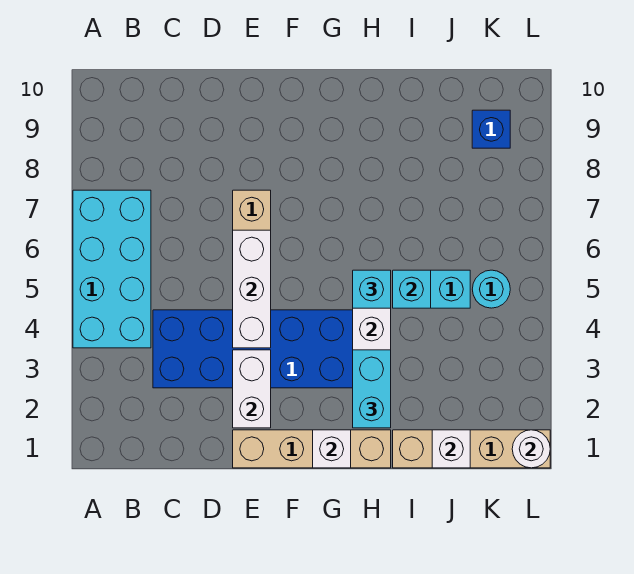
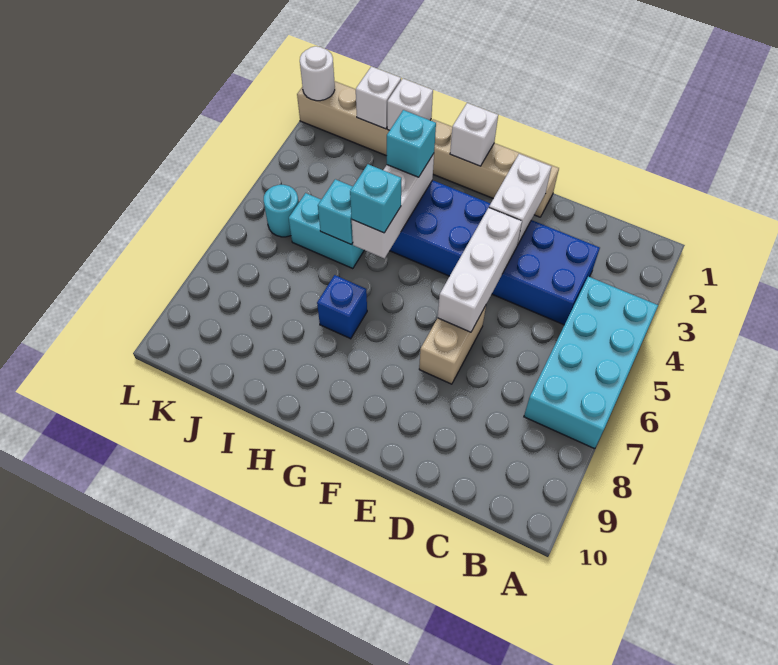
cyan 1x2 brick [353,350,391,428] -> cyan 1x1 brick [387,110,436,177]
none -> white 1x1 brick [387,79,433,130]
blue 1x1 brick [472,110,510,148] -> blue 1x1 brick moved to [317,275,367,339]

